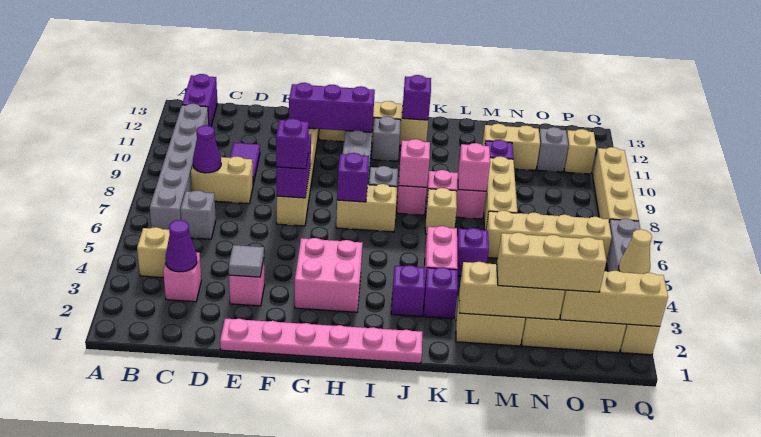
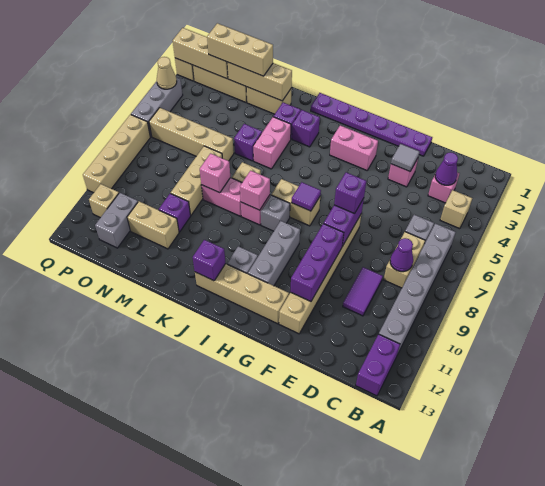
tan 1x2 brick [191,156,253,204] -> tan 1x2 brick turned to [384,232,425,288]
pink 1x6 plate [220,319,422,363] -> purple 1x6 plate [311,93,432,156]
purple 1x3 brick [289,83,375,132] -> purple 1x3 brick turned to [290,224,344,301]
pink 2x2 brick [295,238,362,312] -> pink 1x2 brick [330,125,378,170]
purple 1x1 brick [337,153,369,202] -> purple 1x1 tile [292,182,321,211]
grey 1x1 brick [537,127,568,172] -> grey 1x2 brick [95,193,138,248]

